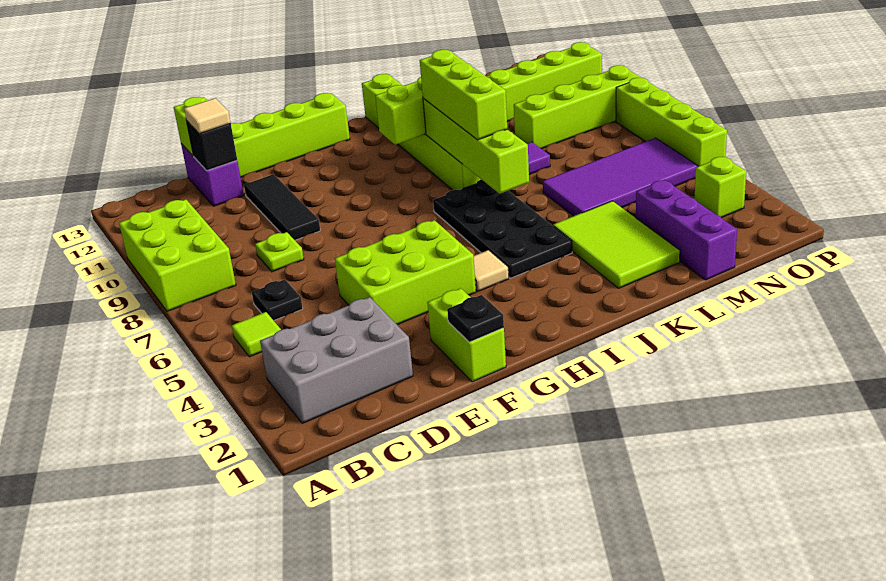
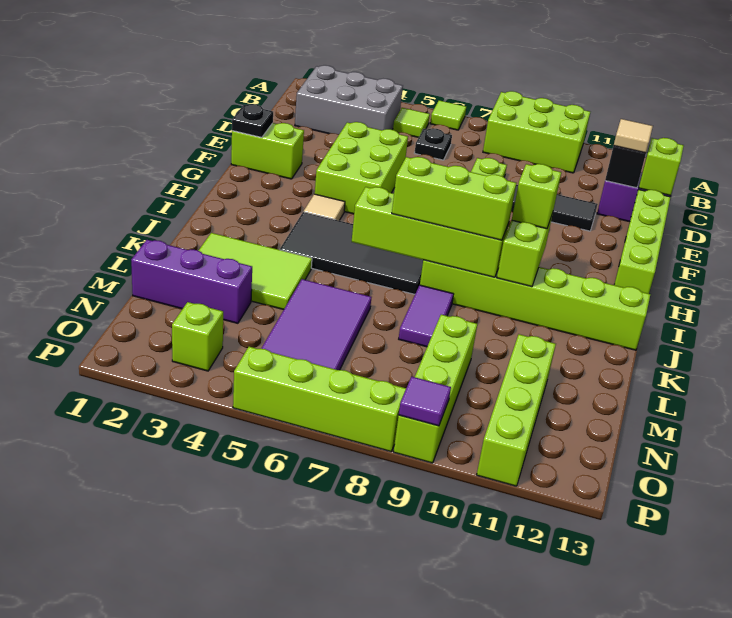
none -> lime 1x1 tile [430,100,466,130]
grey 2x3 brick [260,297,413,423] -> grey 2x3 brick turned to [295,65,403,134]
black 2x4 plate [433,179,572,278] -> black 2x4 tile [280,212,423,294]
none -> lime 1x1 brick [512,164,561,229]
none -> purple 1x1 tile [399,377,451,426]

